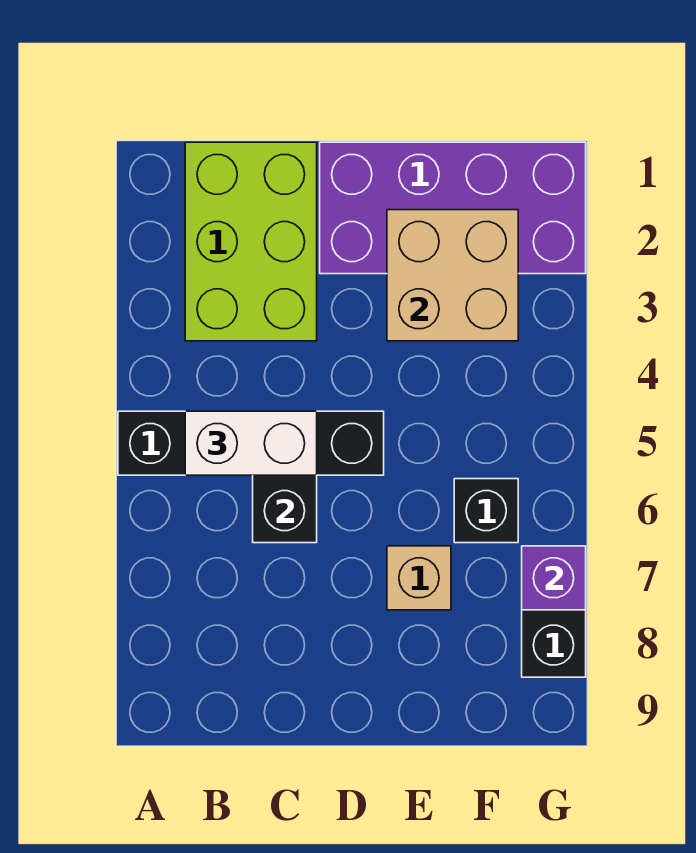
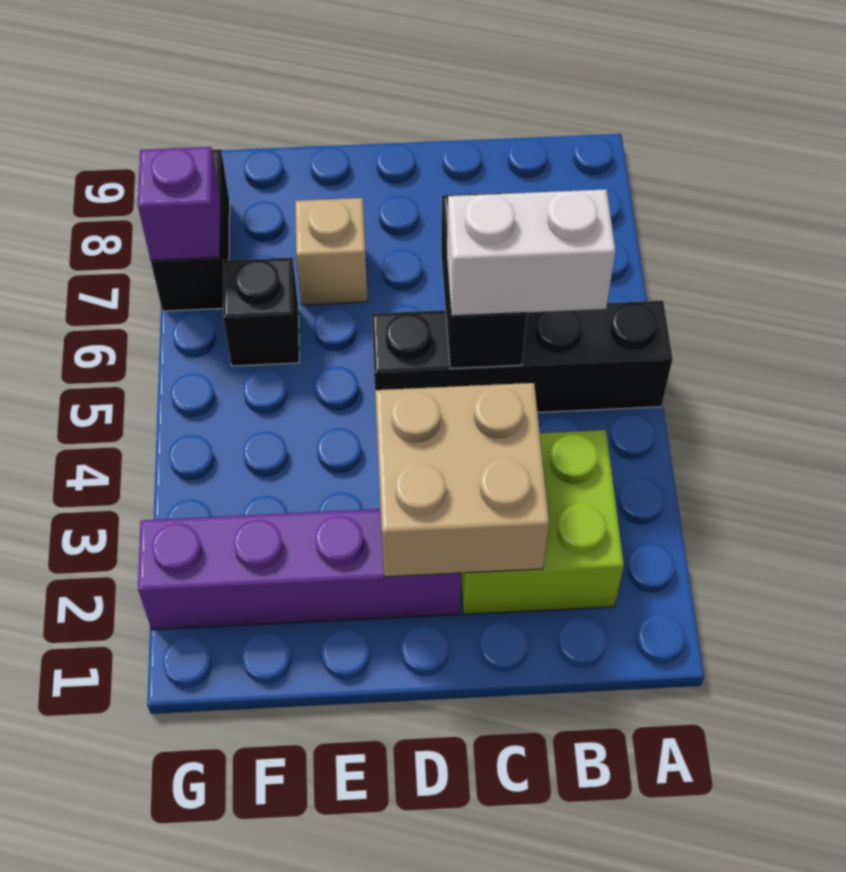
lime 2x3 brick [185,142,317,341] -> lime 2x2 brick [461,430,624,614]
purple 2x4 brick [320,142,586,274] -> purple 1x4 brick [138,509,461,630]
tan 2x2 brick [387,210,518,341] -> tan 2x2 brick moved to [375,383,549,577]

